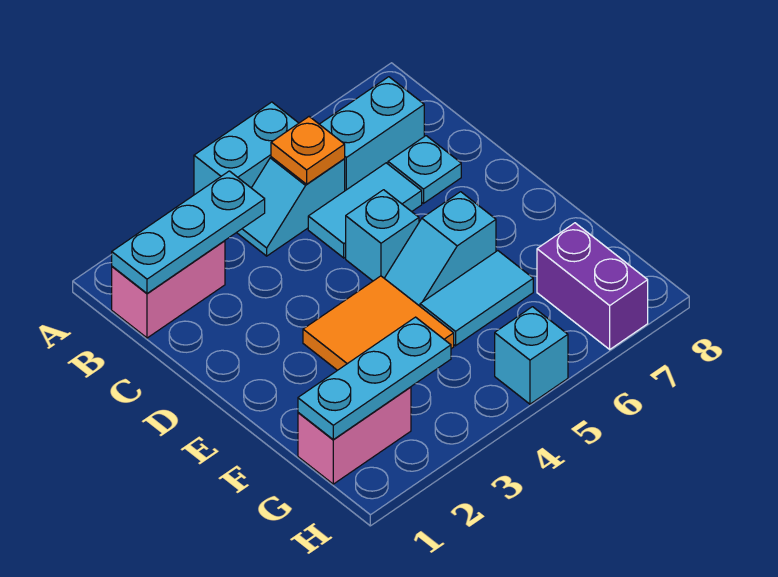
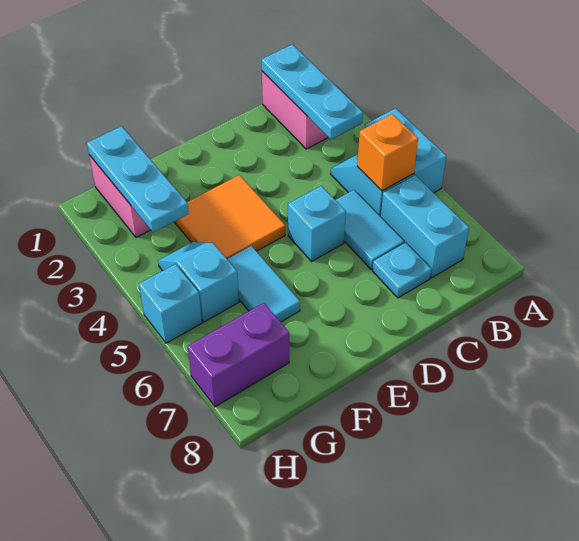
orange 1x1 plate [271,117,345,184] -> orange 1x1 brick [357,114,418,191]
cyan 1x2 slope [384,192,496,306] -> cyan 1x2 slope moved to [158,242,239,322]

